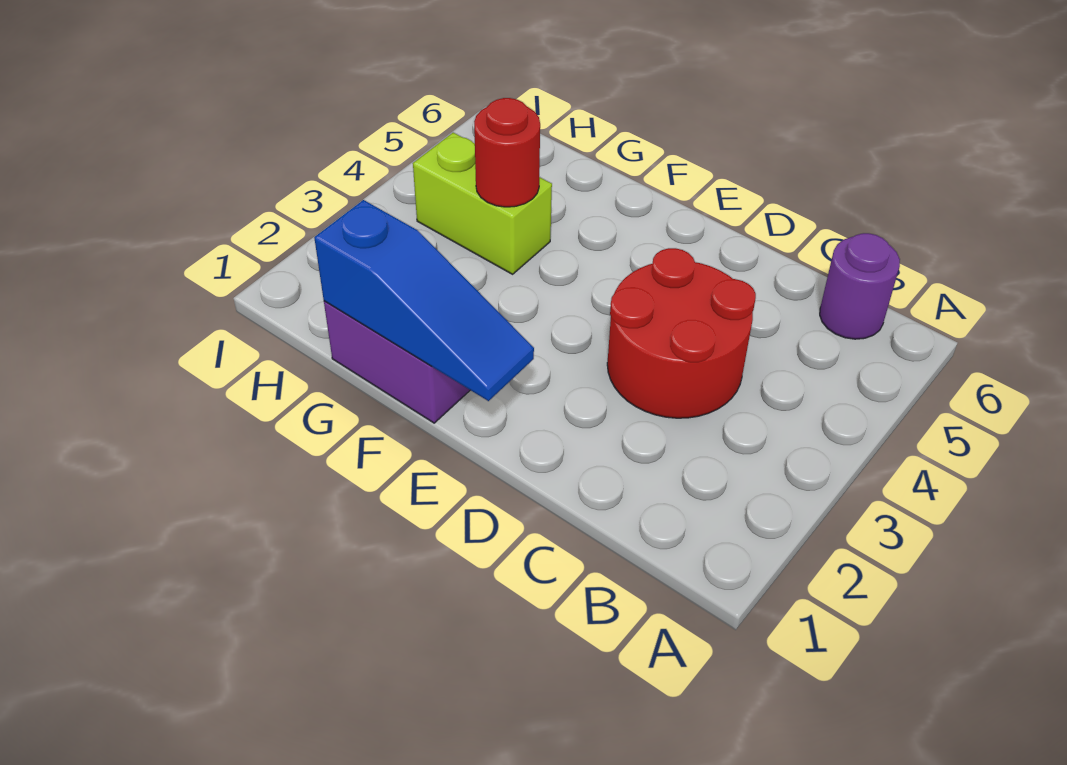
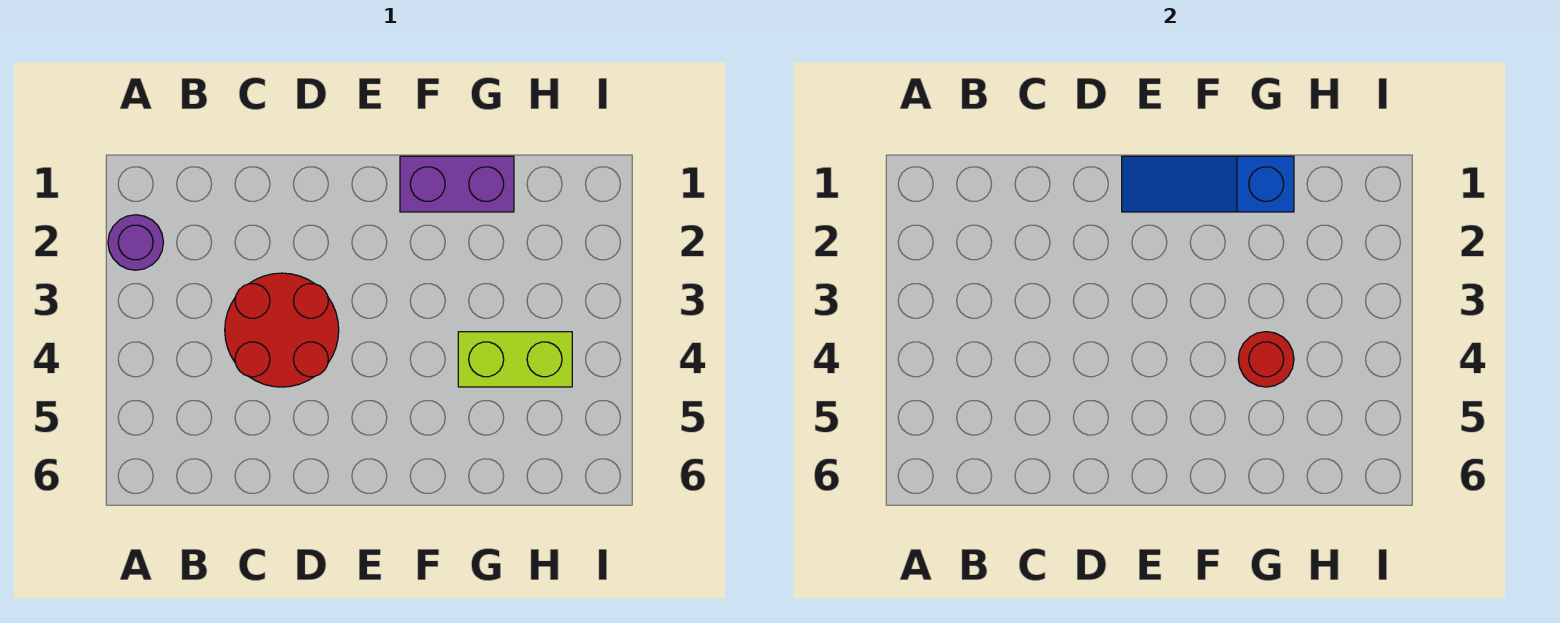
purple 1x1 round brick [820,233,900,339] -> purple 1x1 round brick moved to [108,215,163,270]

